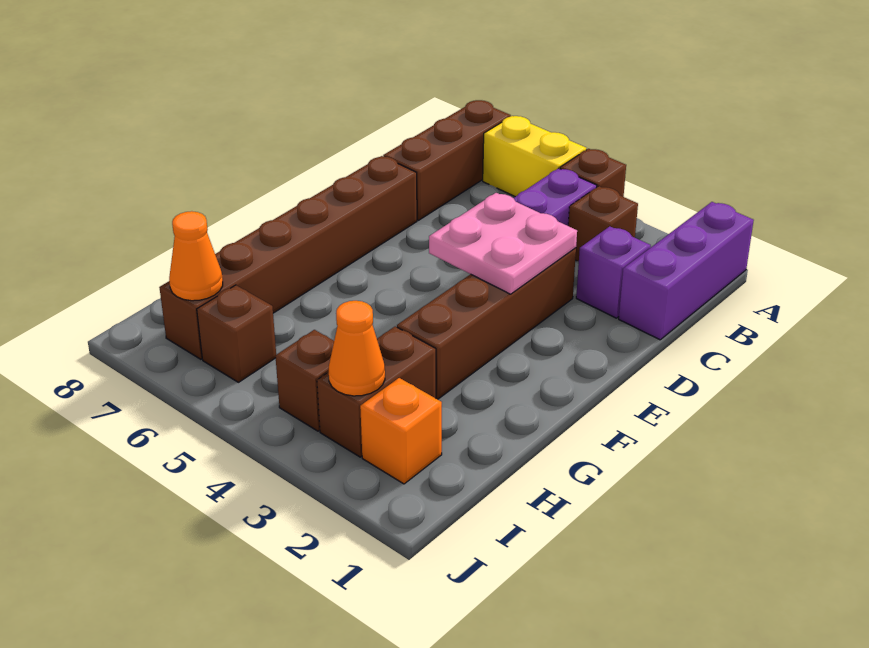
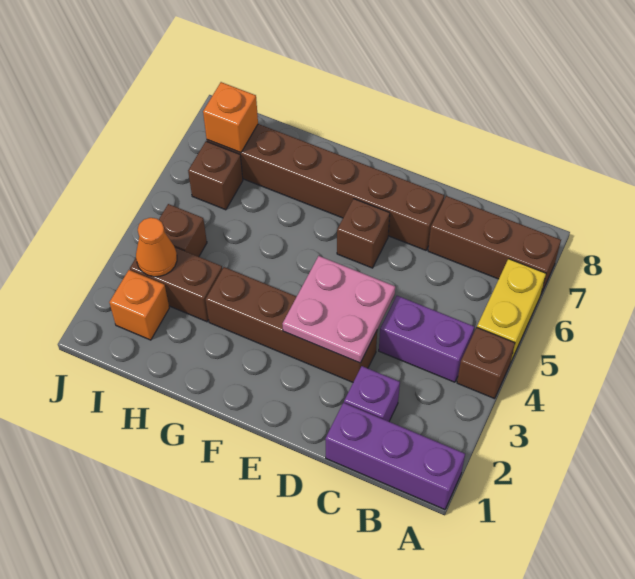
brown 1x1 brick [568,186,638,262] -> brown 1x1 brick moved to [337,199,390,268]
orange 1x1 cone [169,211,223,301] -> orange 1x1 brick [203,82,258,153]

